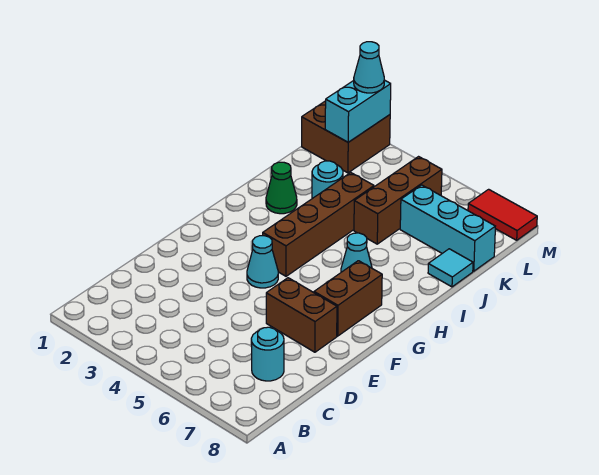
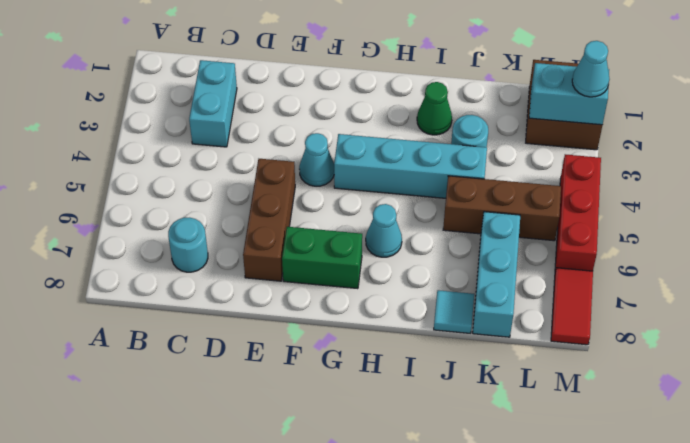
none -> cyan 1x2 brick [189,60,237,147]
brown 1x2 brick [266,278,337,352] -> brown 1x3 brick [243,159,295,281]
brown 1x2 brick [314,261,382,336] -> green 1x2 brick [282,227,362,289]
brown 1x4 brick [263,173,374,276] -> cyan 1x4 brick [334,134,487,198]
none -> red 1x3 brick [555,154,601,271]

